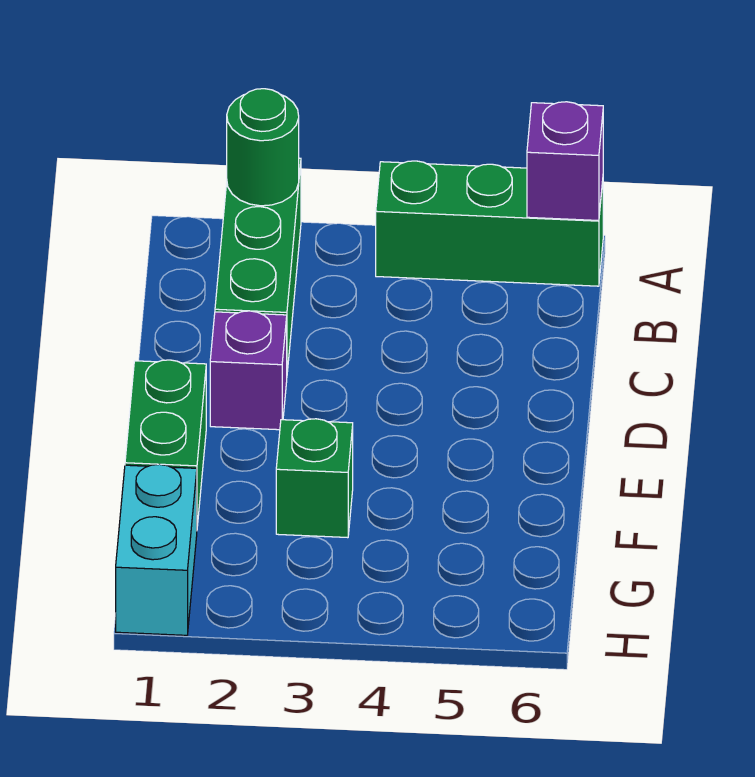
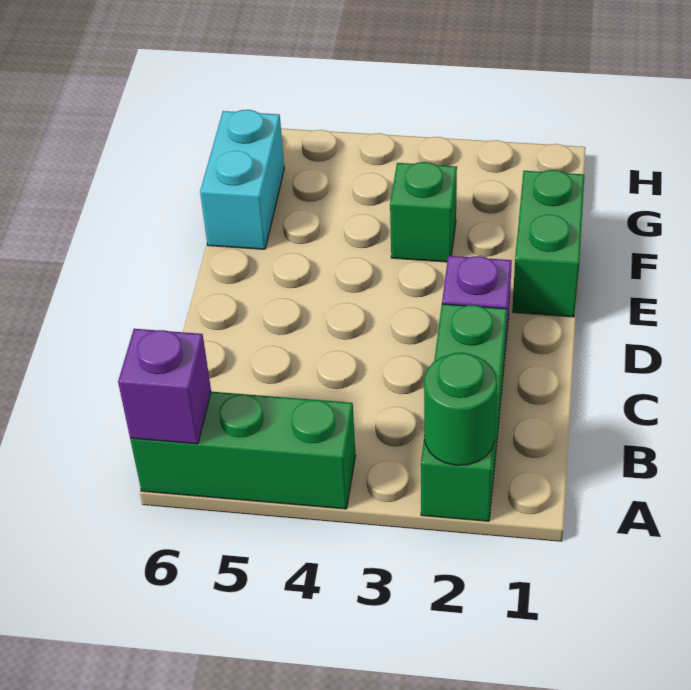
cyan 1x2 brick [116,464,197,635] -> cyan 1x2 brick moved to [200,110,284,249]

